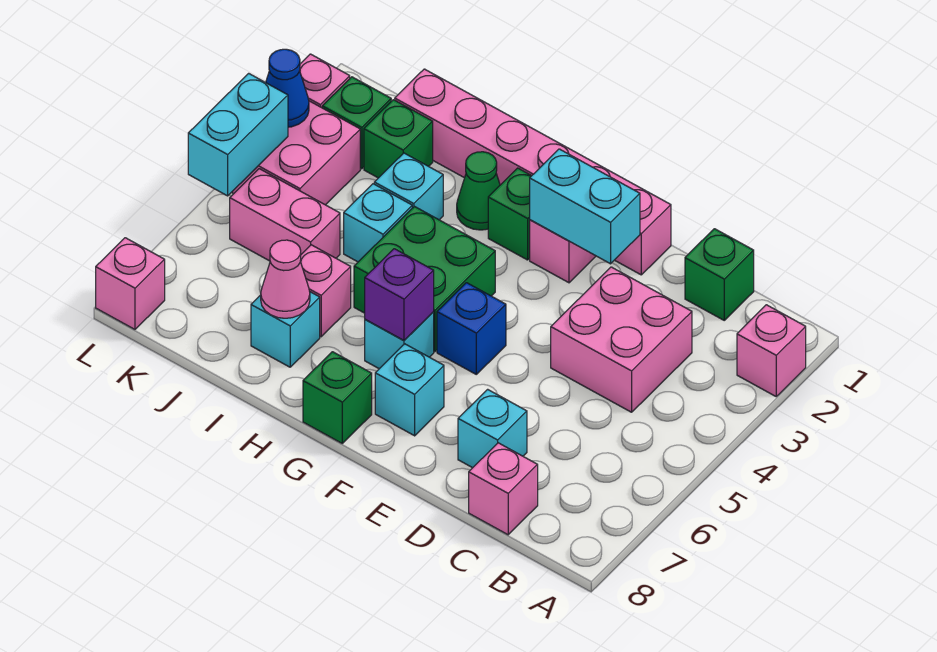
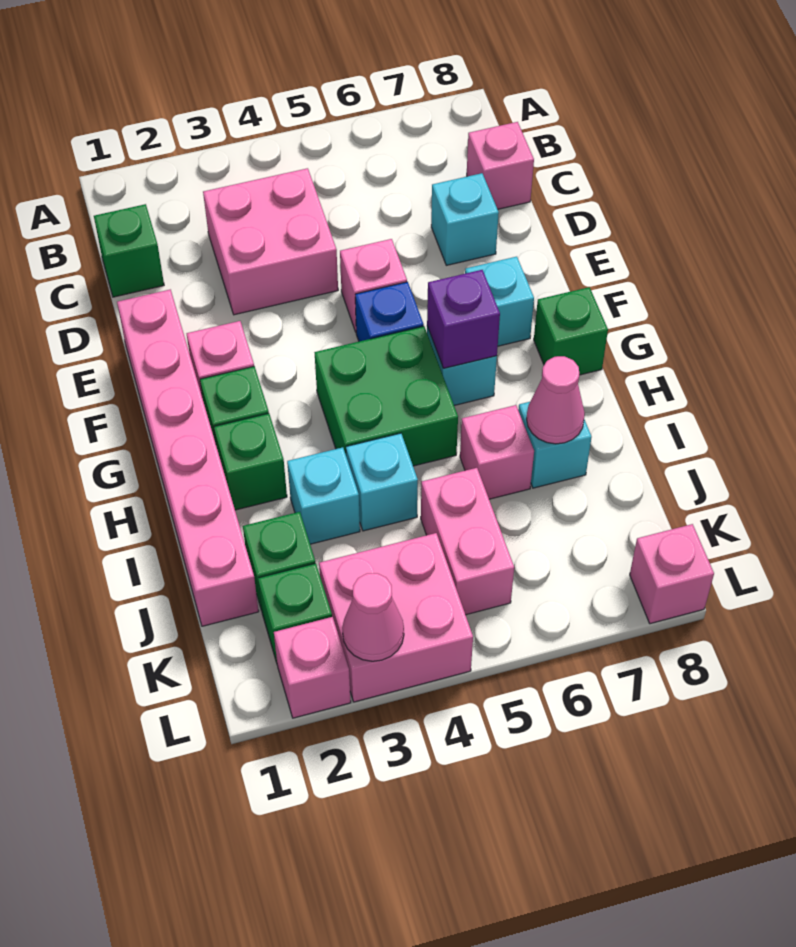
pink 1x1 brick [737,305,806,396] -> pink 1x1 brick moved to [340,239,407,332]
cyan 1x2 brick [530,149,640,264] -> none
green 1x1 cone [457,152,500,230] -> green 1x1 brick [214,413,287,510]
blue 1x1 cone [266,49,309,127] -> pink 1x1 cone [342,573,404,661]
cyan 1x2 brick [188,73,288,196] -> none

